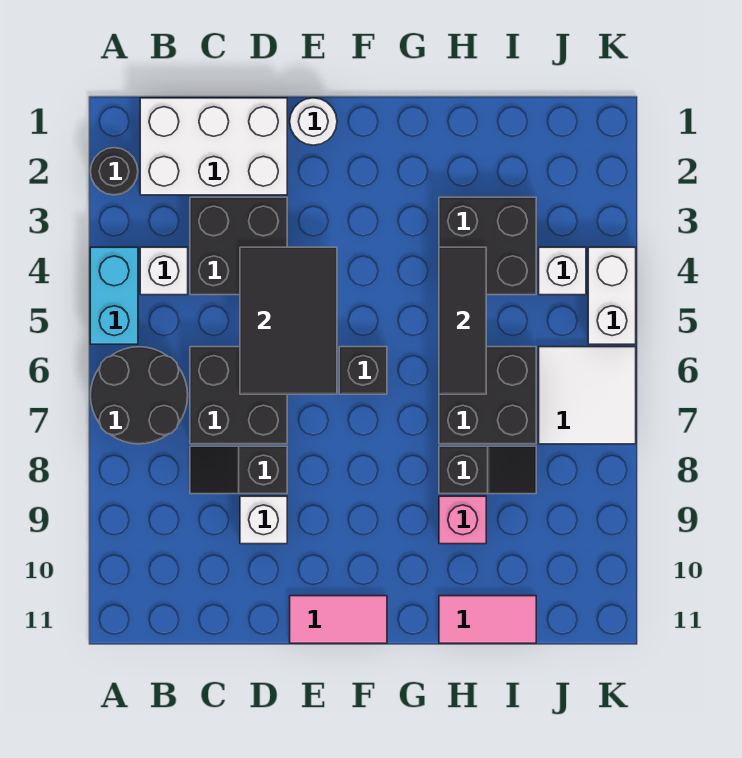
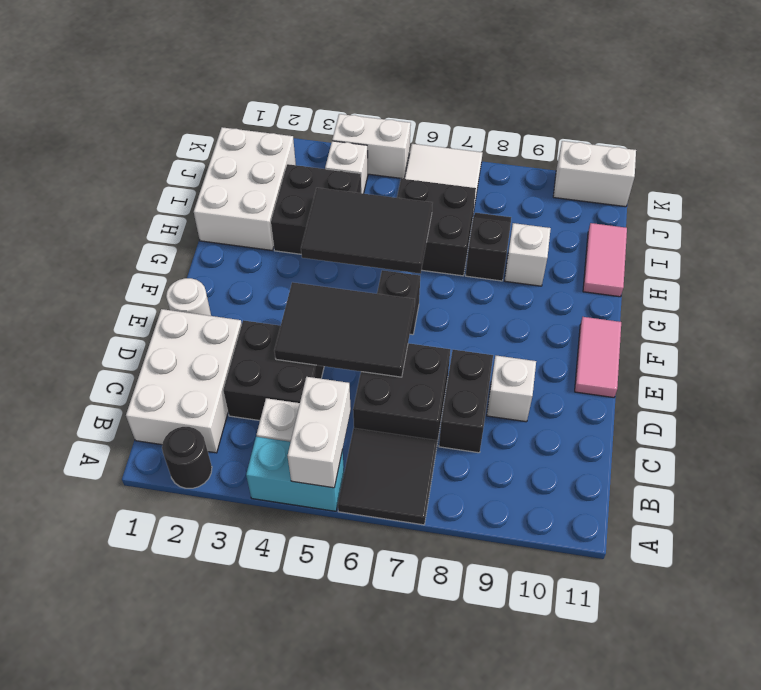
none -> white 1x2 brick [288,377,351,488]
black 2x2 round brick [91,347,188,444] -> black 2x2 tile [338,428,437,525]
black 1x2 slope [190,446,287,494] -> black 1x2 brick [439,350,493,453]
none -> white 2x3 brick [194,127,296,251]
black 1x3 tile [439,247,486,394] -> black 2x3 tile [301,188,432,274]
pink 1x1 brick [439,496,486,544] -> white 1x1 brick [505,223,551,286]
none -> white 1x2 brick [553,141,636,207]

